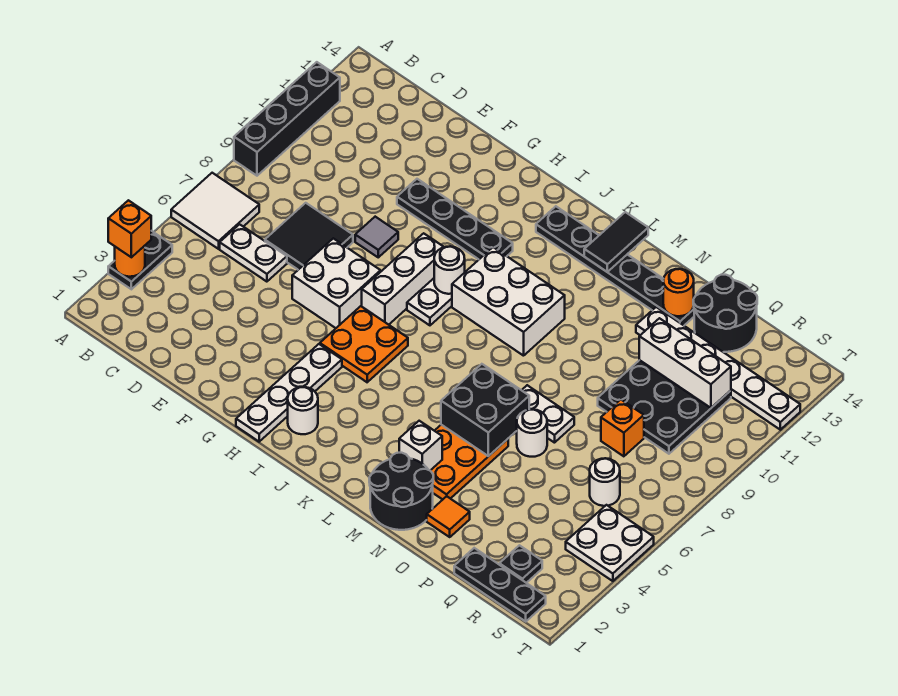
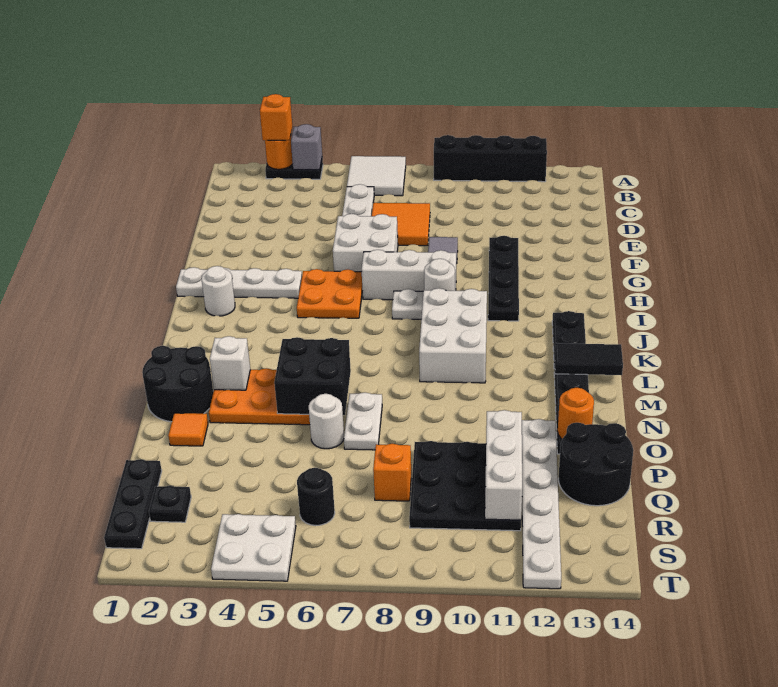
none -> grey 1x1 brick [291,124,322,170]
black 2x2 tile [265,203,353,270] -> orange 2x2 tile [372,203,430,246]
white 1x1 round brick [590,458,620,506] -> black 1x1 round brick [297,468,335,526]

